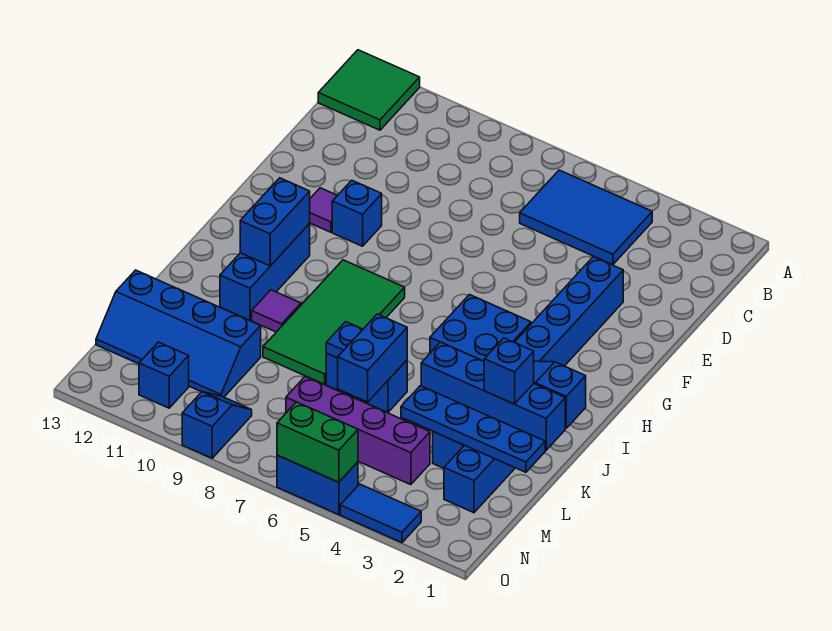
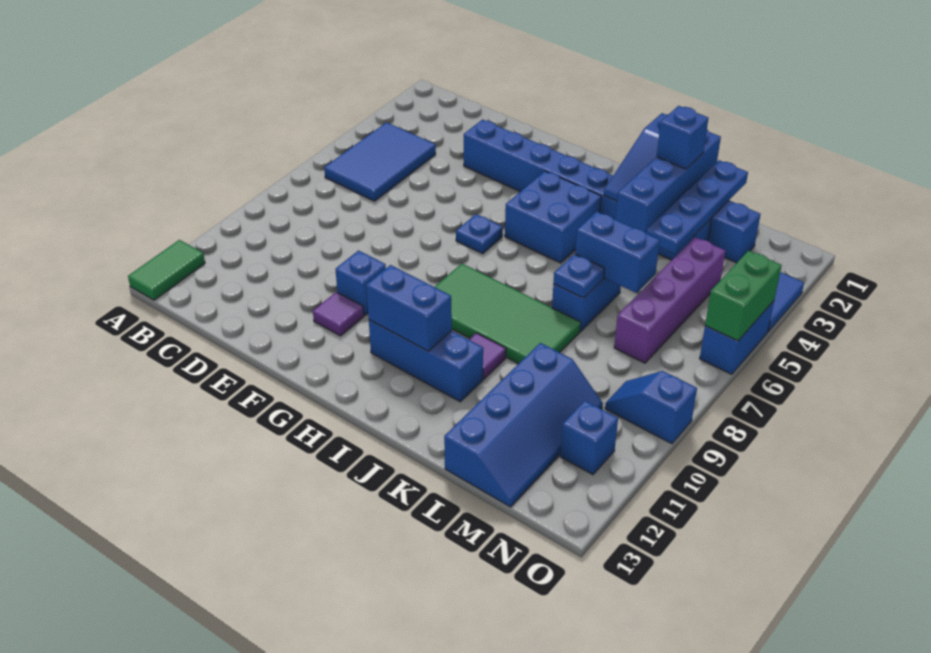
green 2x2 tile [318,50,420,130] -> green 1x2 tile [128,240,205,300]
none -> blue 1x1 plate [456,214,503,254]

